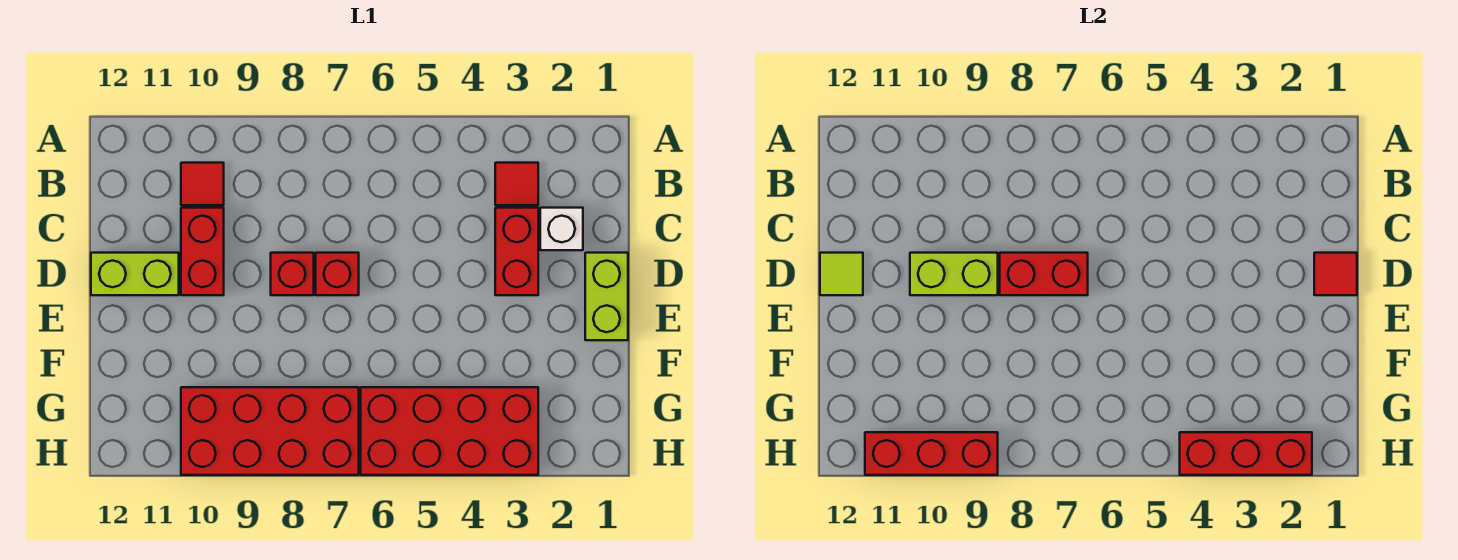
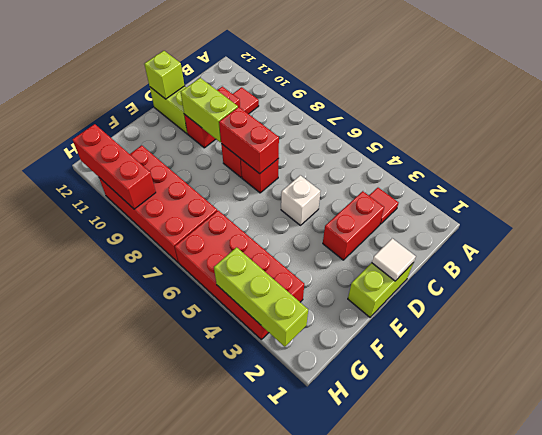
white 1x1 brick [540,208,583,250] -> white 1x1 brick moved to [281,175,320,225]
red 1x1 tile [1314,253,1357,295] -> white 1x1 tile [372,238,416,281]
lime 1x1 tile [820,253,863,295] -> lime 1x1 brick [144,51,185,99]
red 1x3 brick [1180,432,1312,475] -> lime 1x3 brick [214,247,308,347]

